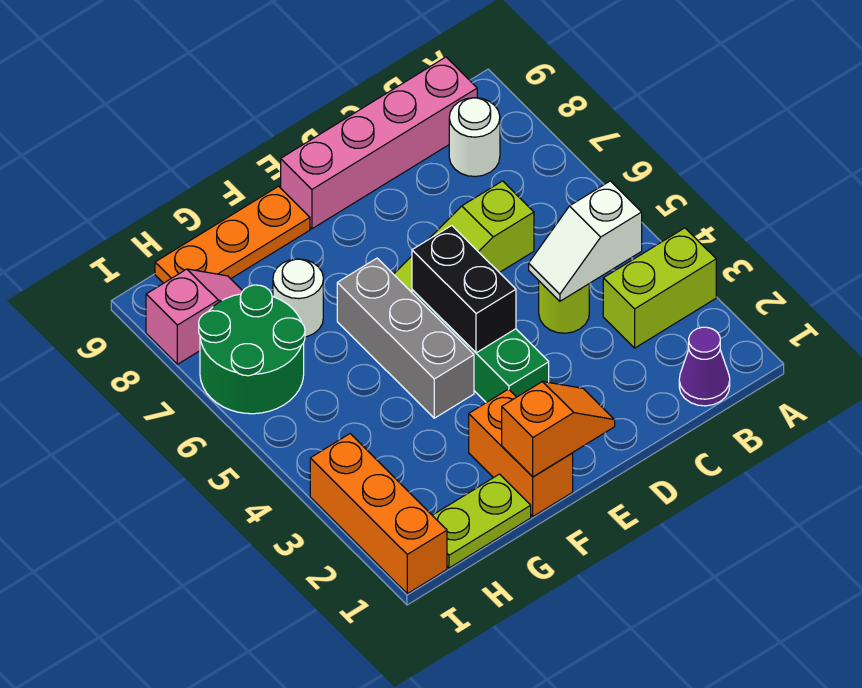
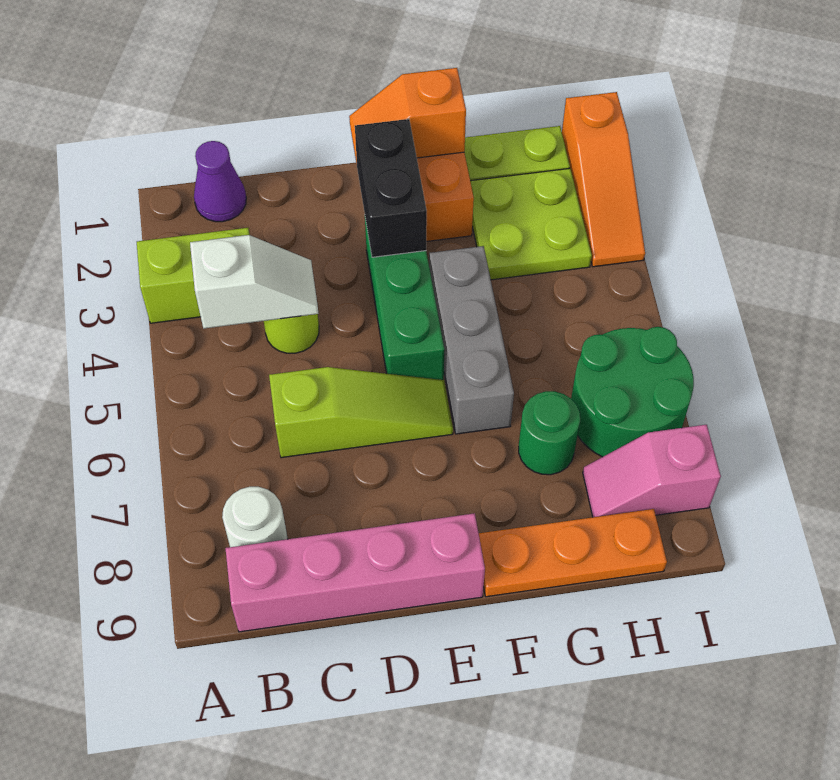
black 1x2 brick [412,226,516,353] -> black 1x2 brick moved to [355,119,427,257]
none -> lime 2x2 plate [470,168,592,280]
white 1x1 round brick [273,259,323,337] -> green 1x1 round brick [519,391,580,475]
orange 1x3 brick [310,434,447,594] -> orange 1x3 slope [562,92,645,267]

